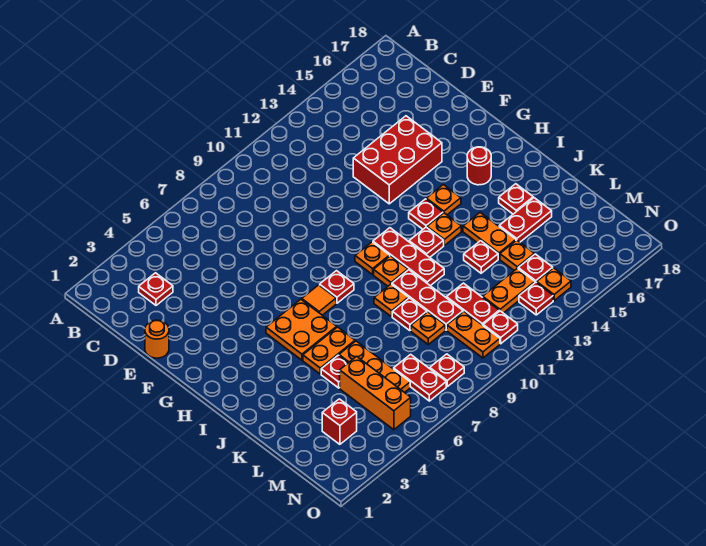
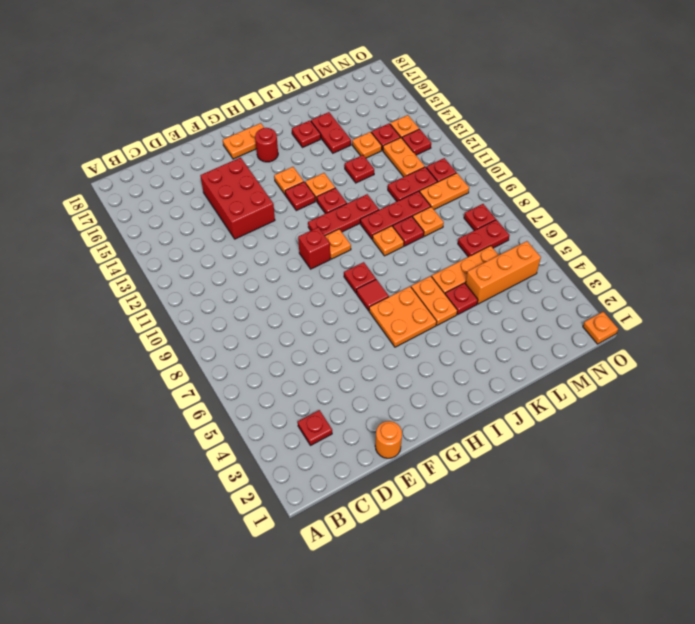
orange 1x1 tile [302,285,336,315] -> red 1x1 tile [357,279,389,311]
orange 1x1 plate [374,256,408,286] -> orange 1x1 plate moved to [583,312,618,344]
orange 1x2 plate [463,213,516,259] -> orange 1x2 plate moved to [223,123,264,159]
red 1x1 brick [322,399,357,444] -> red 1x1 brick moved to [298,227,330,269]

